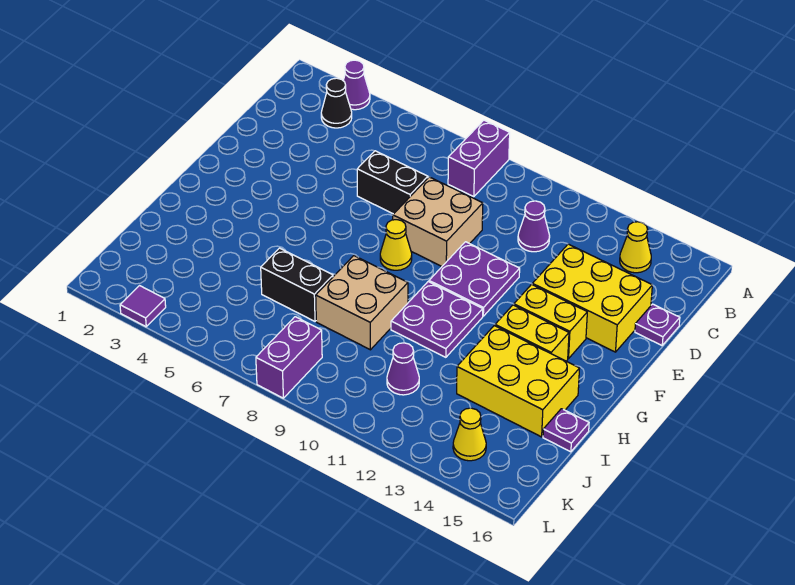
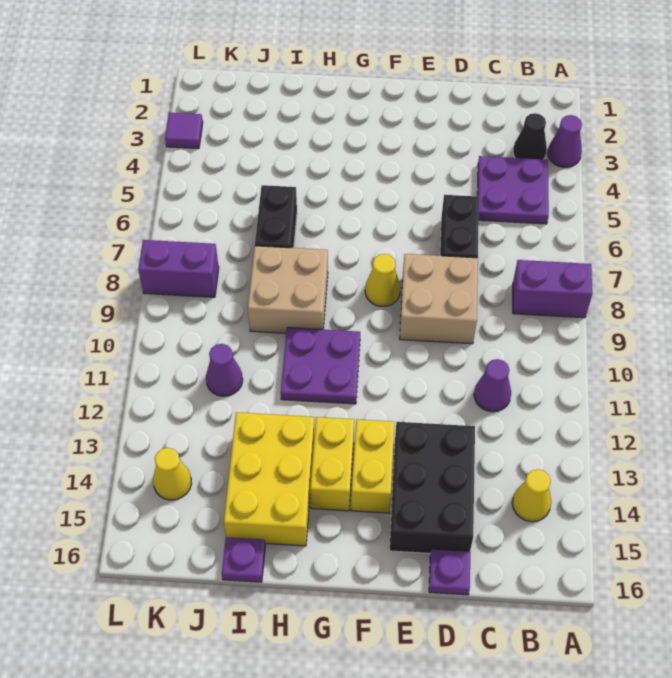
yellow 2x3 brick [532,244,652,352] -> black 2x3 brick [389,422,475,554]
purple 2x2 plate [429,242,520,316] -> purple 2x2 plate moved to [477,156,549,224]

